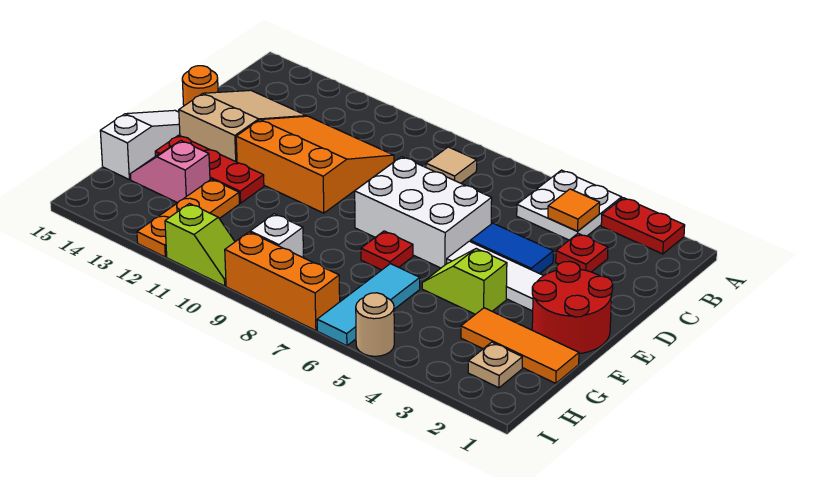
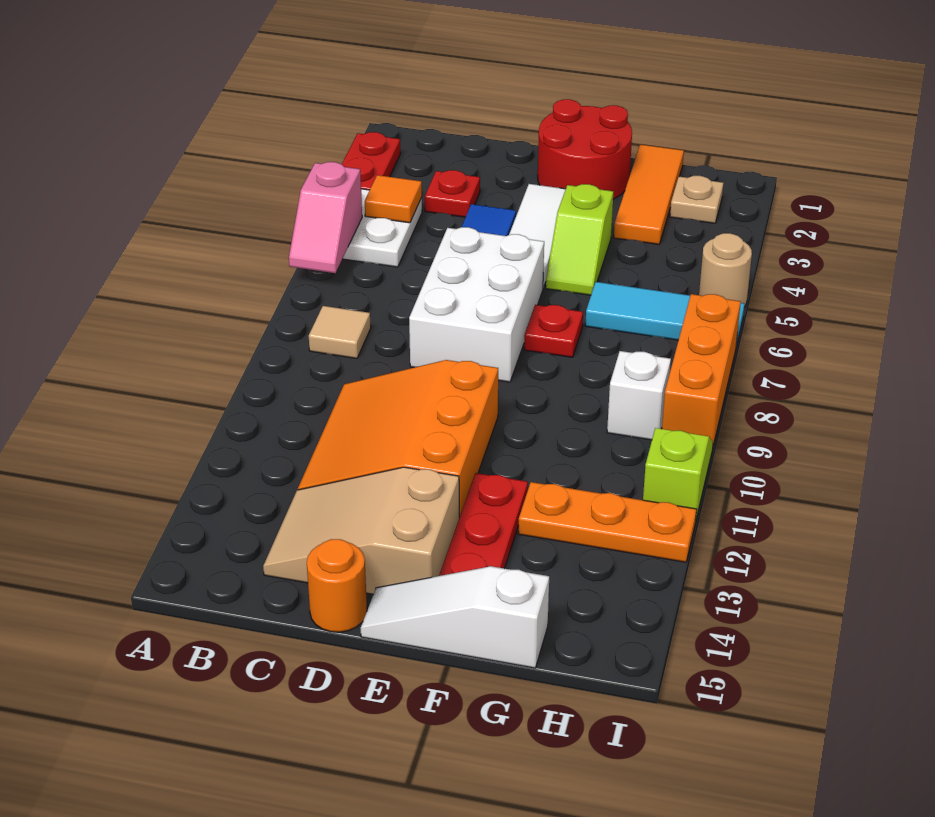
pink 1x2 slope [130,141,210,203] -> pink 1x2 slope moved to [289,162,362,273]

